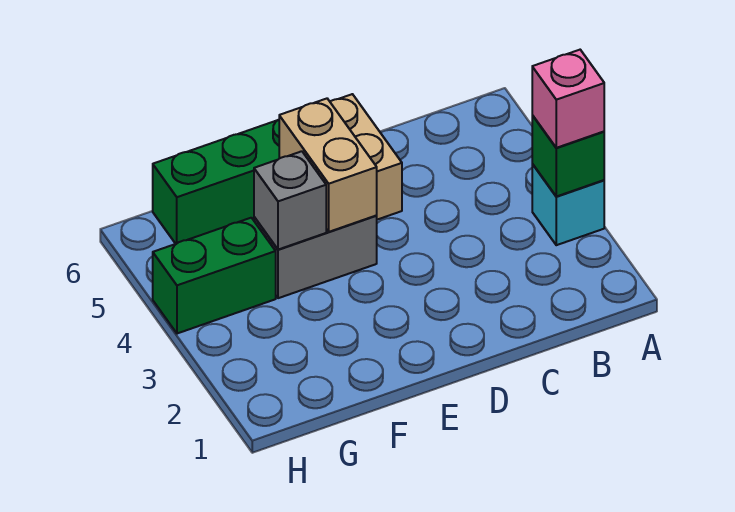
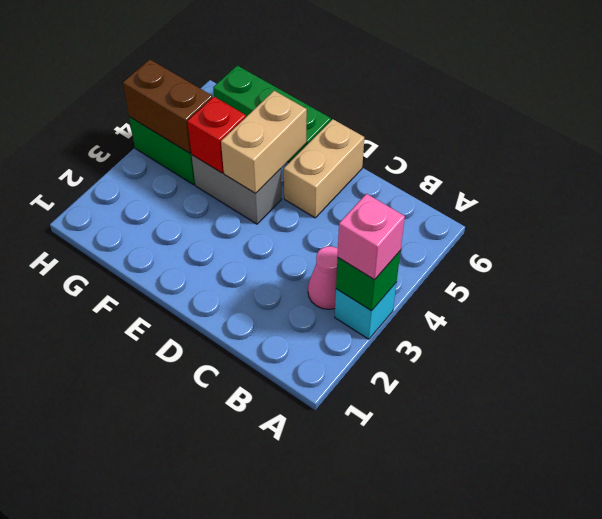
none -> pink 1x1 cone [308,246,338,309]
grey 1x1 brick [254,151,326,250] -> red 1x1 brick [187,97,246,173]
none -> brown 1x2 brick [123,59,213,153]

